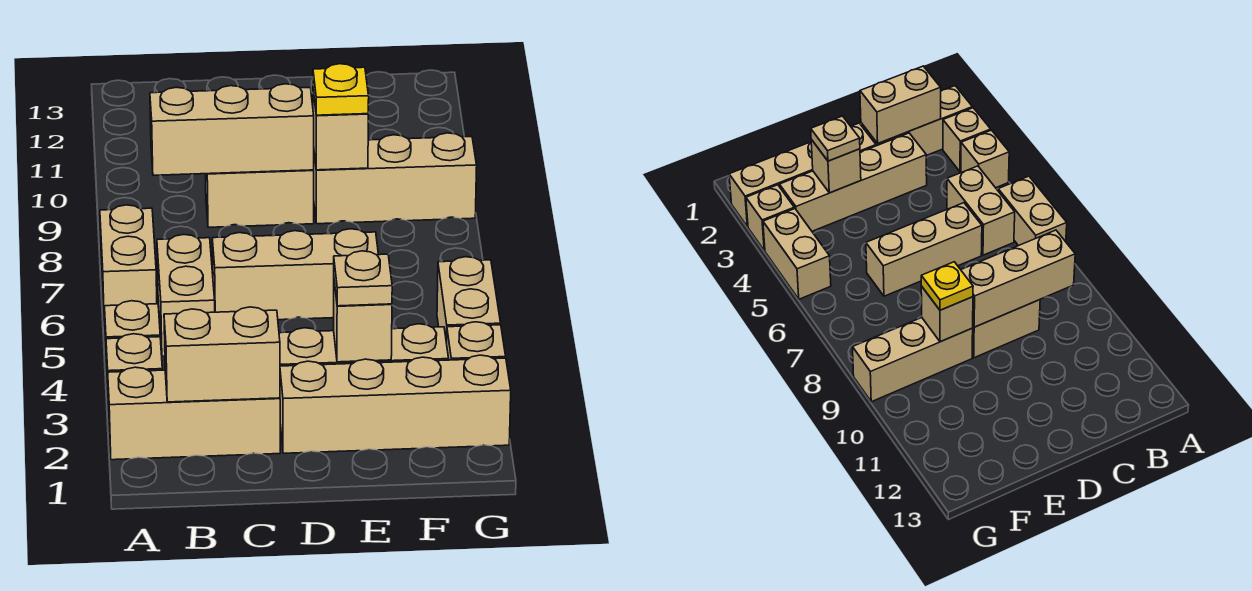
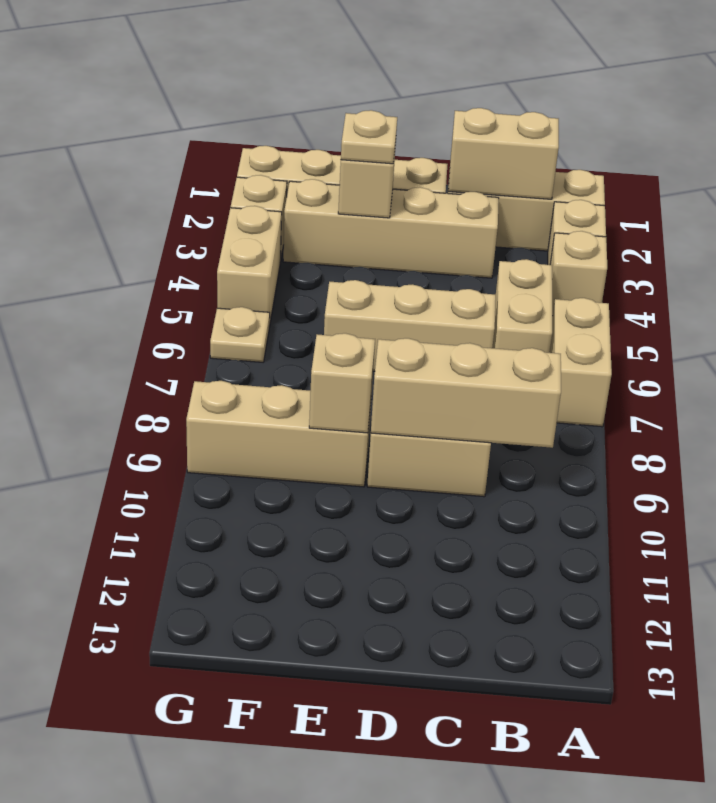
yellow 1x1 plate [313,64,369,115] -> none
none -> tan 1x1 plate [210,307,270,362]

